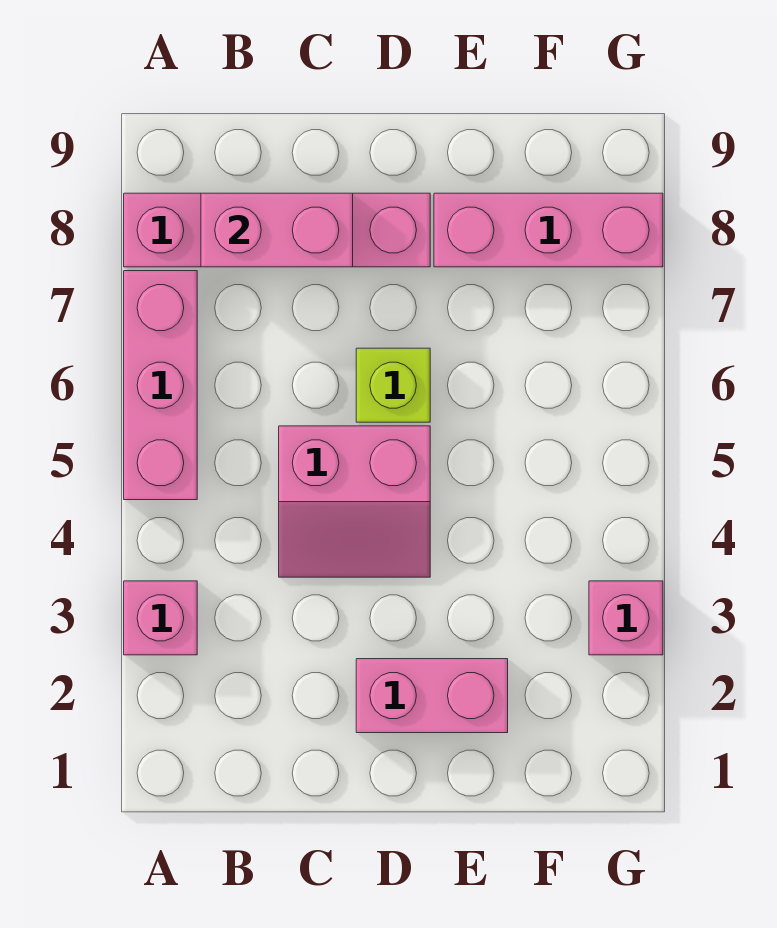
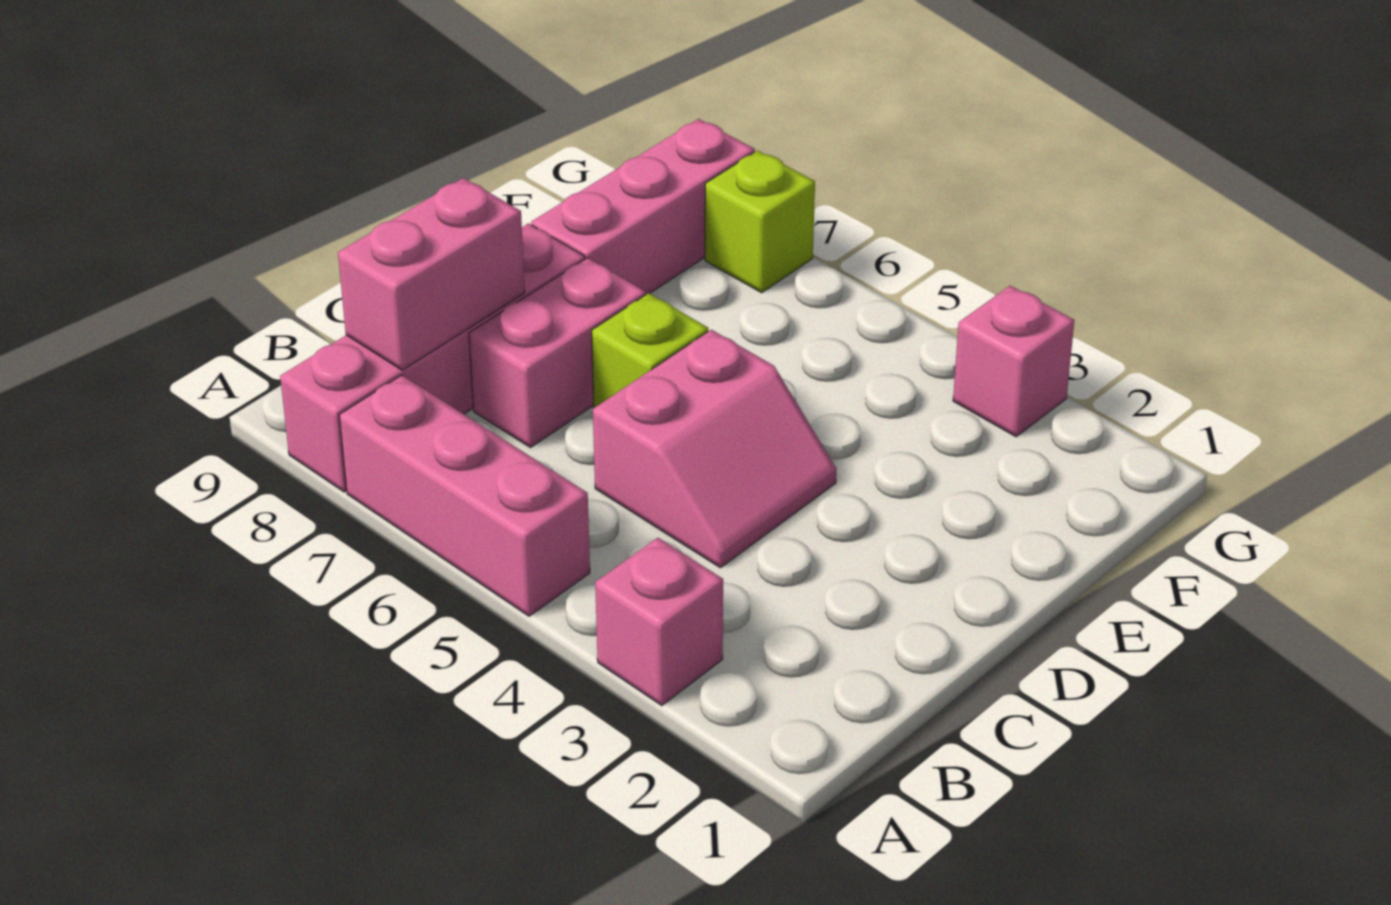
pink 1x2 brick [356,659,508,733] -> pink 1x2 brick moved to [469,258,646,448]
none -> lime 1x1 brick [705,151,815,293]

